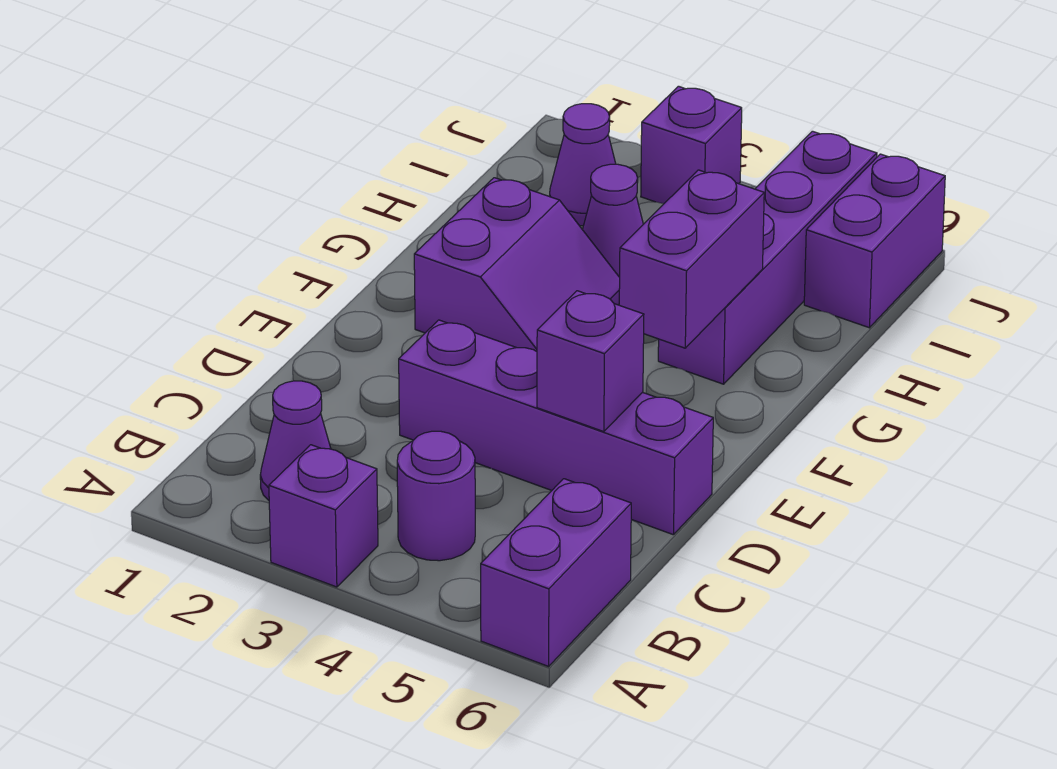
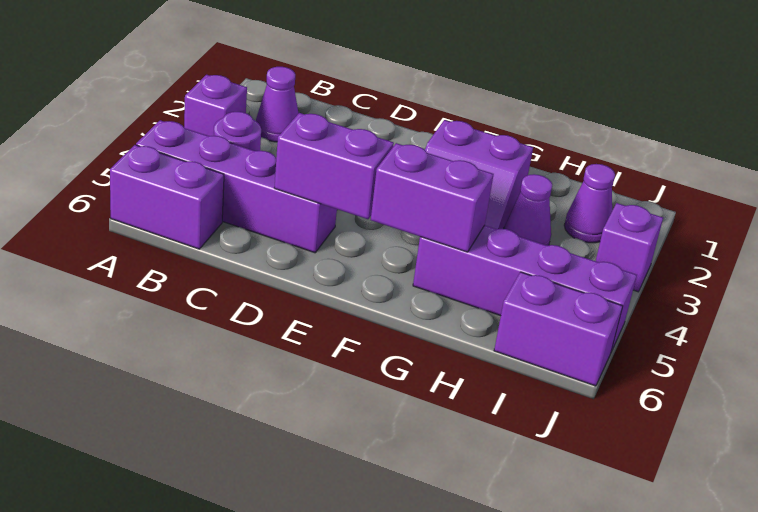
purple 1x4 brick [399,320,713,535] -> purple 1x4 brick turned to [136,120,337,253]
purple 1x1 brick [537,291,644,432] -> purple 1x2 brick [274,113,394,219]

